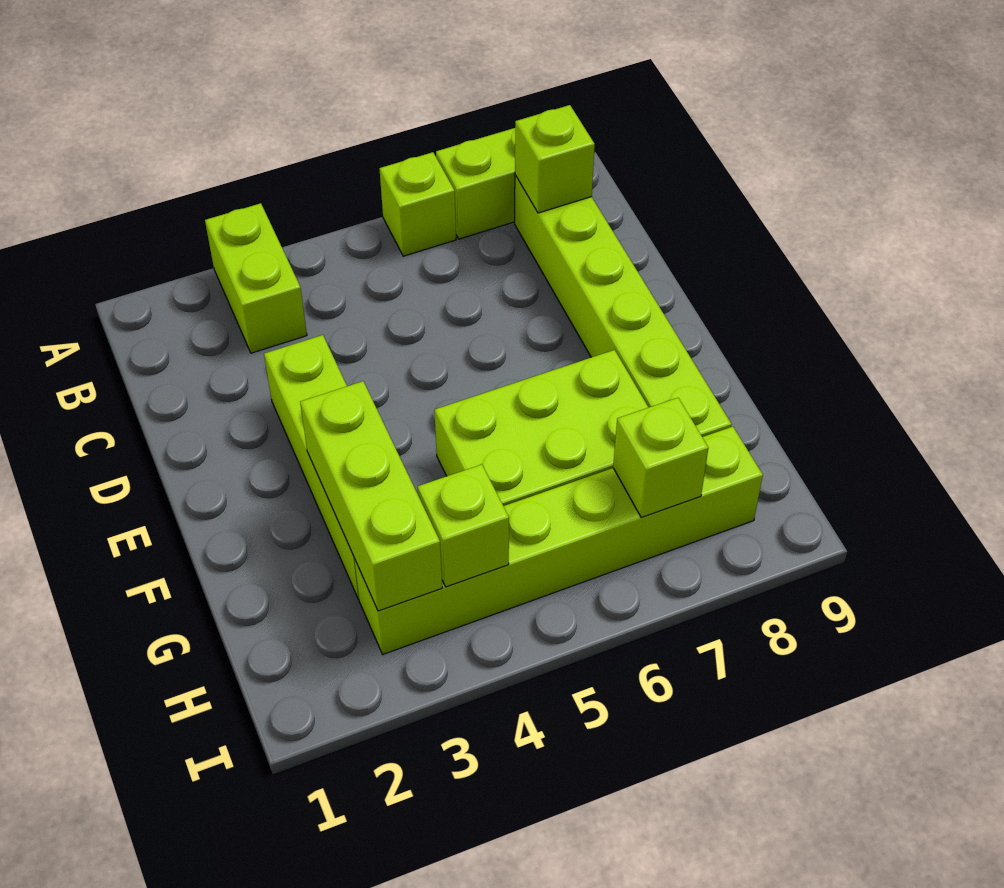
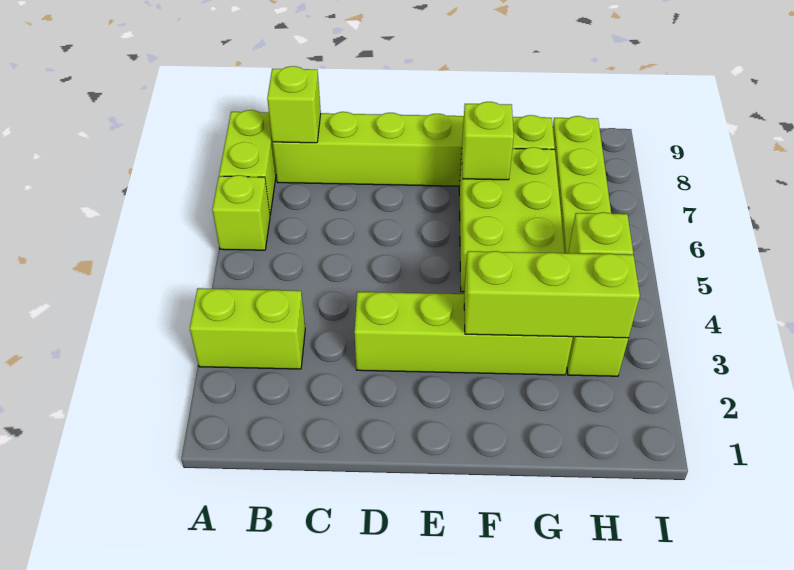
lime 1x1 brick [613,398,708,517] -> lime 1x1 brick moved to [462,102,514,180]

